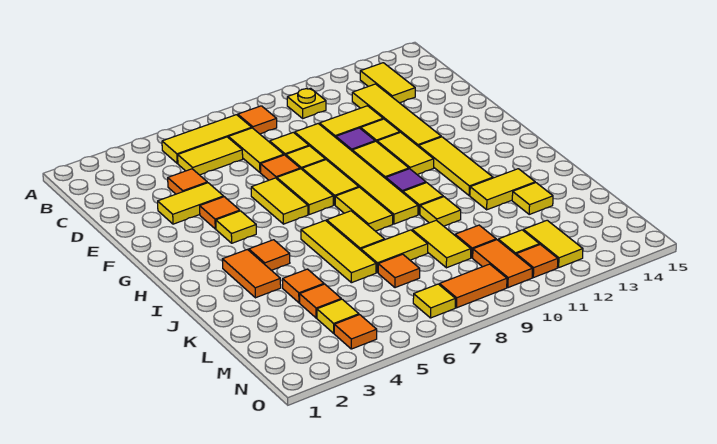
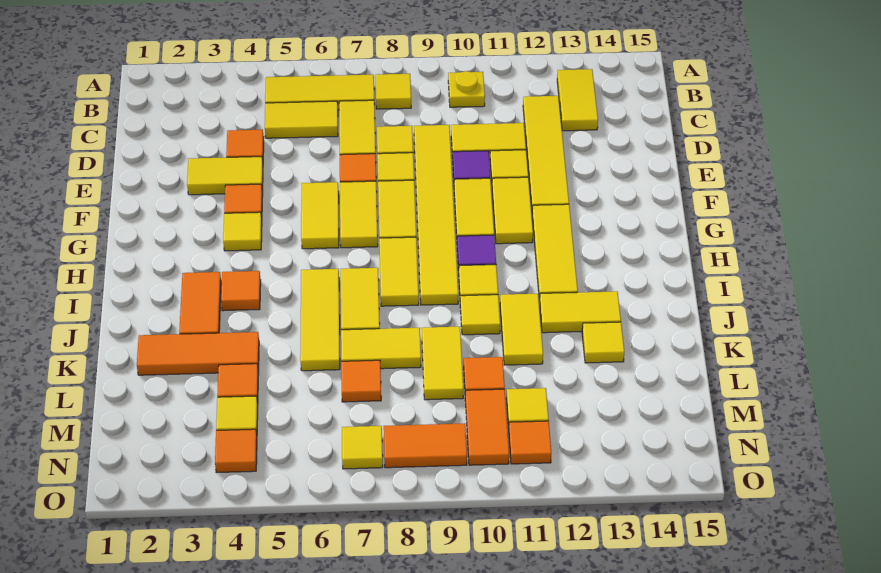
orange 1x1 tile [238,106,277,134] -> yellow 1x1 tile [376,74,411,109]
orange 1x1 tile [283,269,324,303] -> orange 1x3 tile [137,332,259,375]
yellow 1x2 tile [523,220,583,267] -> yellow 1x2 tile moved to [500,294,543,365]

